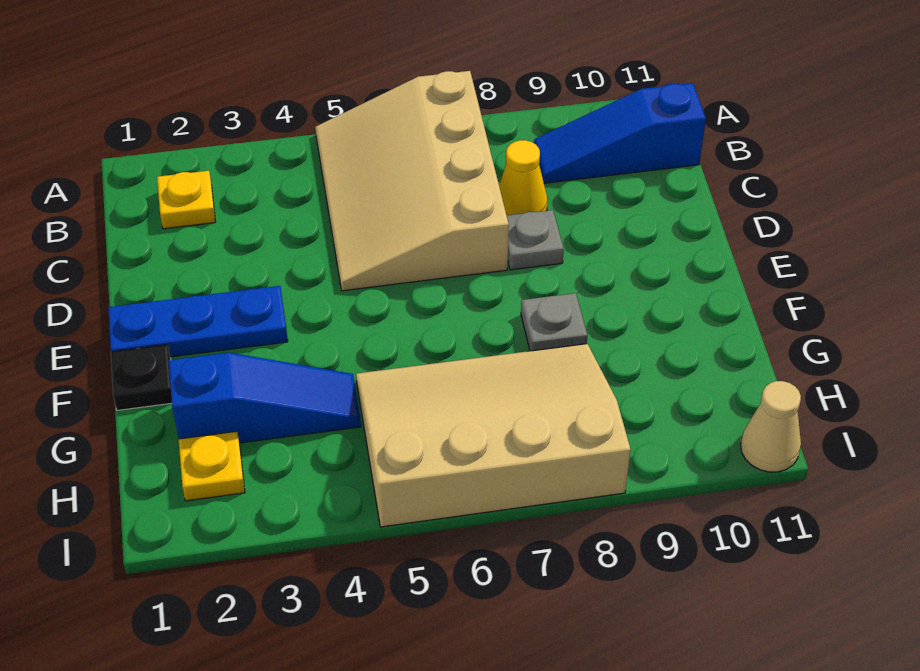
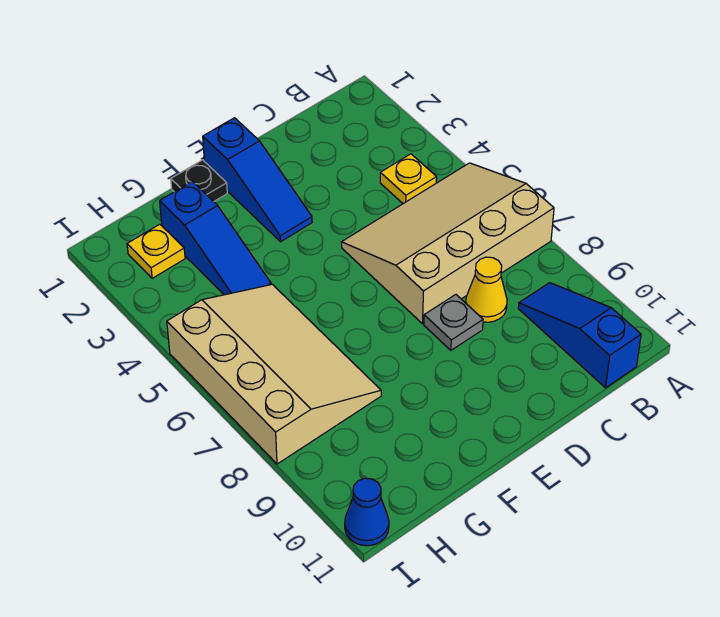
yellow 1x1 plate [157,171,215,229] -> yellow 1x1 plate moved to [380,154,437,204]
blue 1x3 plate [108,286,288,357] -> blue 1x3 slope [203,118,312,242]
grey 1x1 plate [521,293,587,351] -> none
tan 1x1 cone [741,381,801,472] -> blue 1x1 cone [345,478,389,546]

